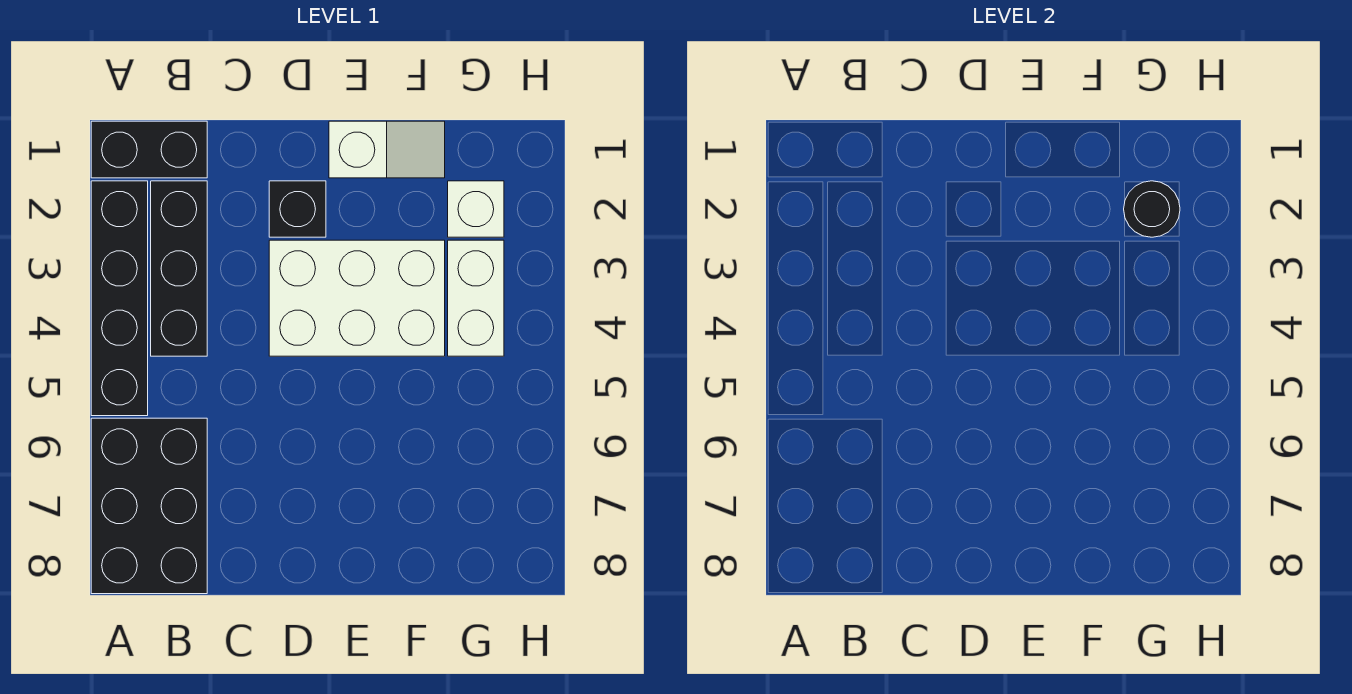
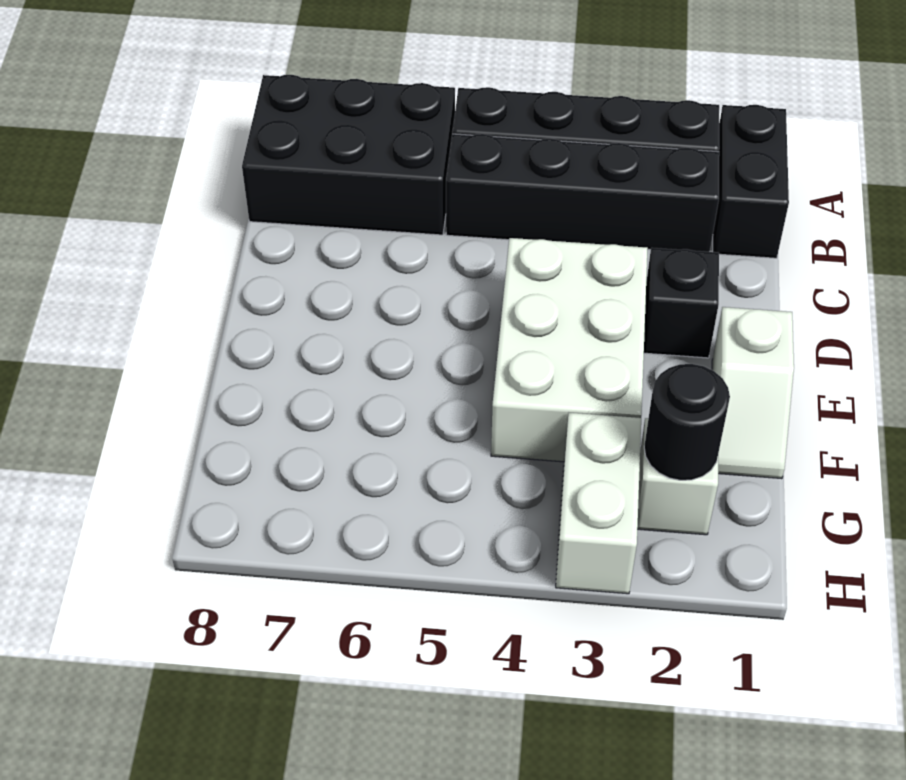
black 1x3 brick [151,181,207,356] -> black 1x4 brick [446,134,719,252]
white 1x2 brick [448,240,504,356] -> white 1x2 brick turned to [556,413,641,594]

